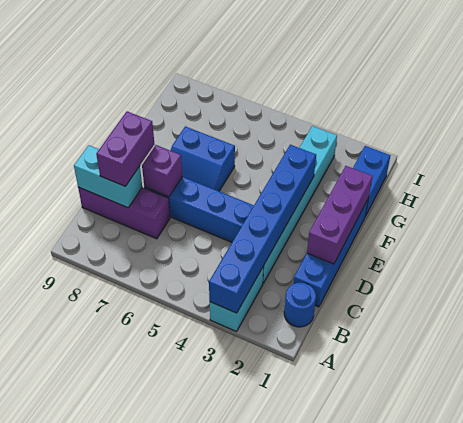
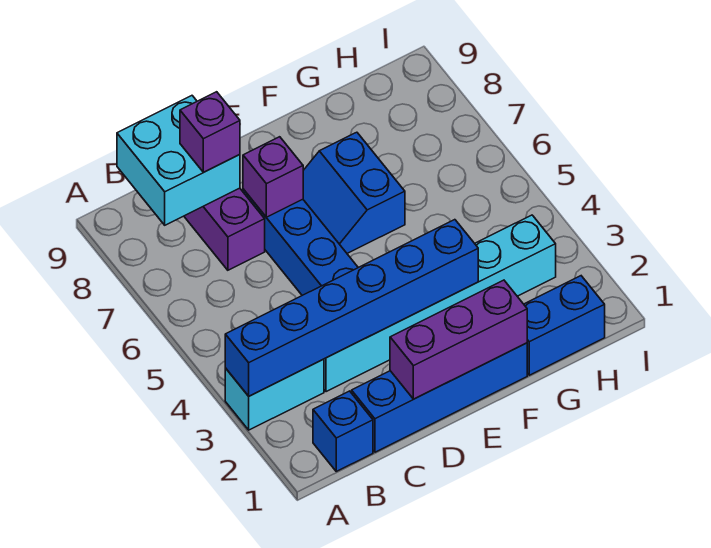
blue 1x1 round brick [284,283,316,327] -> blue 1x1 brick [313,391,373,471]
cyan 1x2 brick [74,145,142,208] -> cyan 2x2 brick [117,96,240,225]
purple 1x2 brick [96,112,154,186] -> purple 1x1 brick [180,92,240,172]

